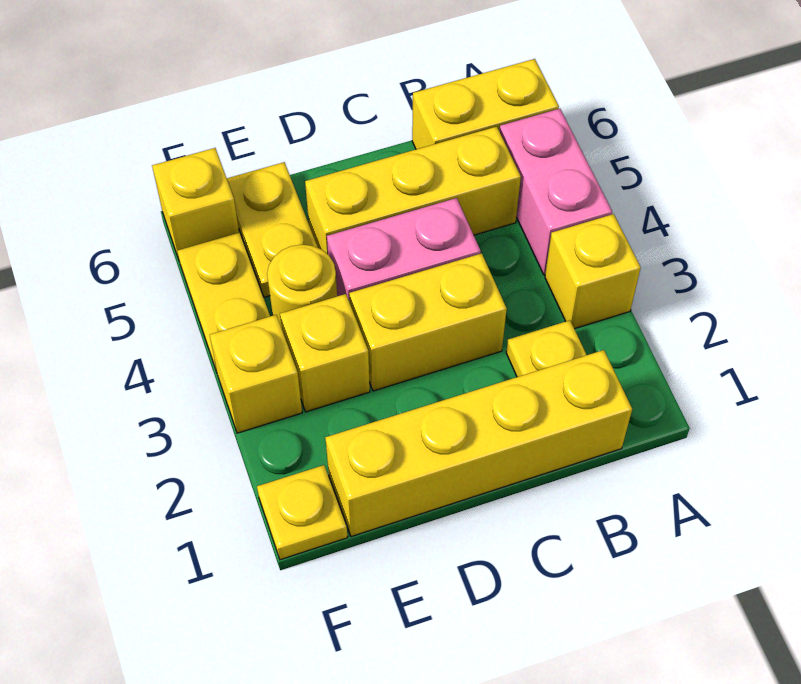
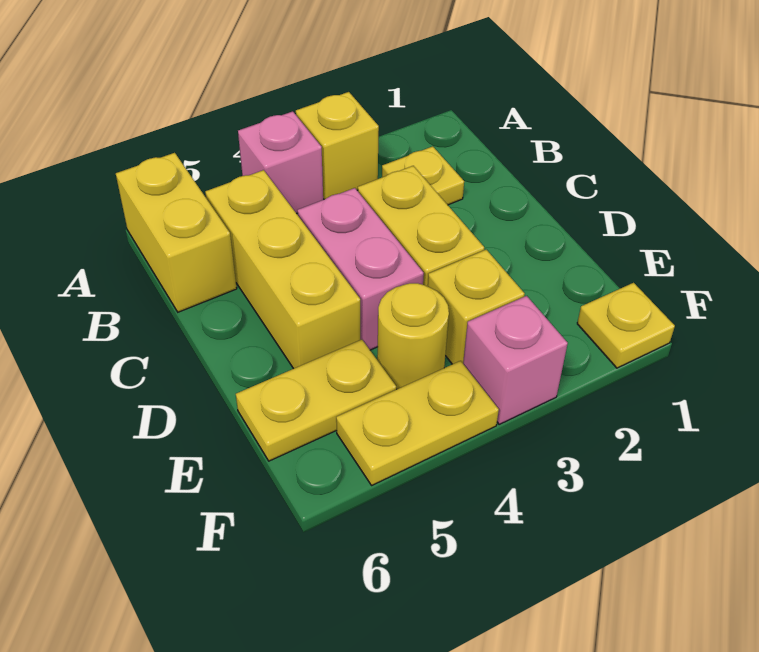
pink 1x2 brick [499,109,612,275] -> pink 1x1 brick [238,111,323,214]
yellow 1x4 brick [325,350,632,537] -> none
yellow 1x1 brick [210,315,302,433] -> pink 1x1 brick [463,296,568,424]
yellow 1x1 brick [152,148,239,259] -> none

